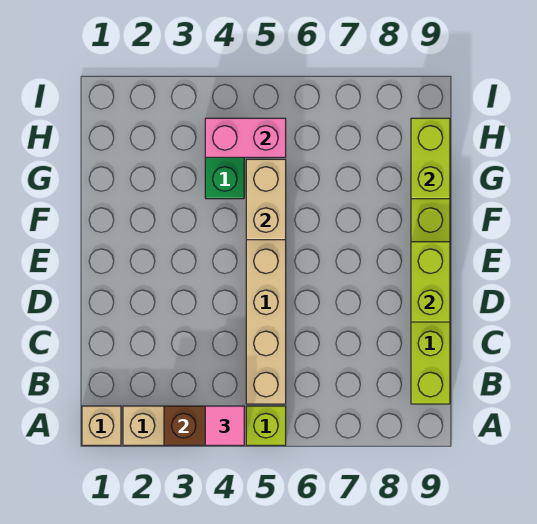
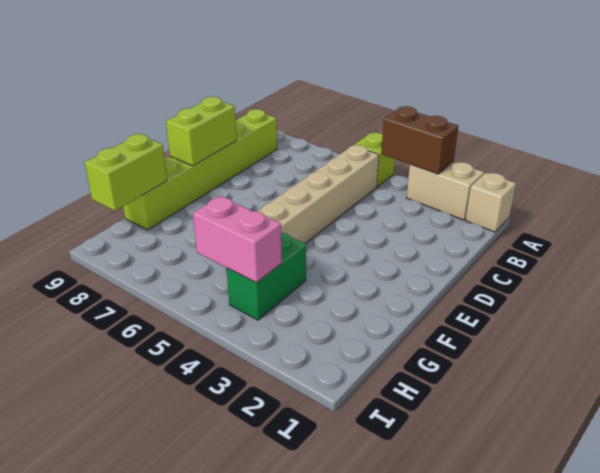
pink 1x1 tile [205,406,244,445] -> none
tan 1x2 brick [246,159,286,240] -> none

